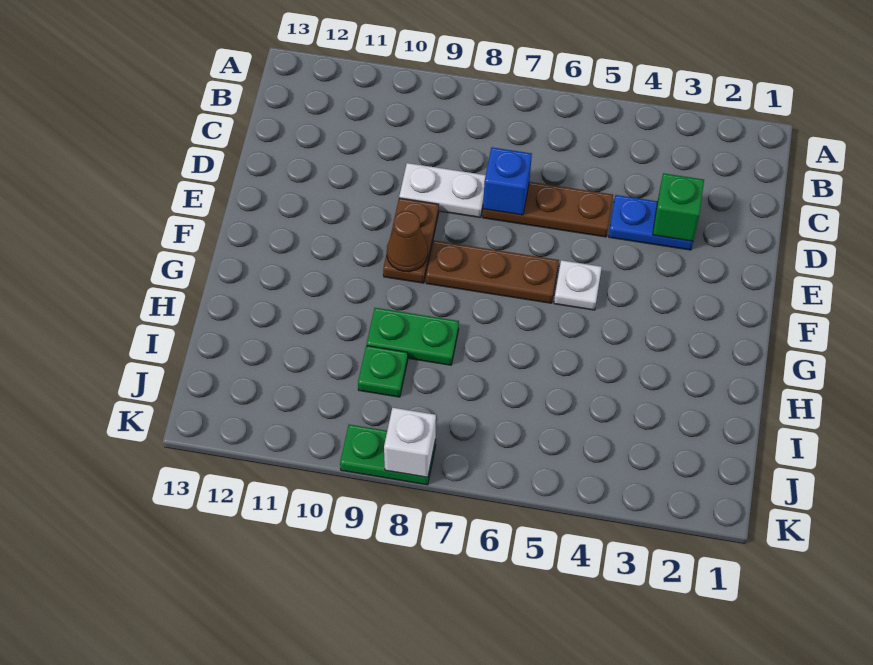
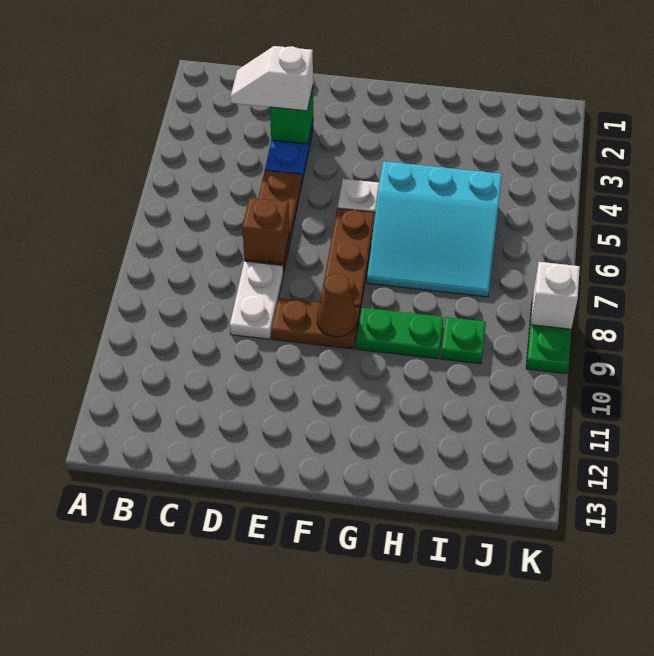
none -> white 1x2 slope [230,46,313,111]
blue 1x1 brick [483,147,532,215] -> brown 1x1 brick [242,198,289,264]
none -> cyan 3x3 slope [367,161,502,297]
green 1x2 plate [367,308,459,365] -> green 1x2 plate turned to [356,308,444,359]

